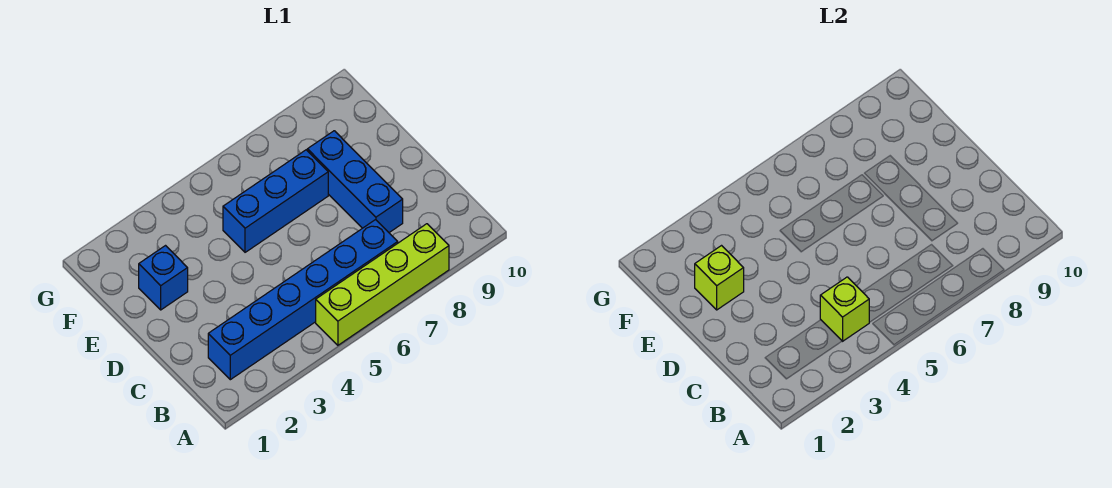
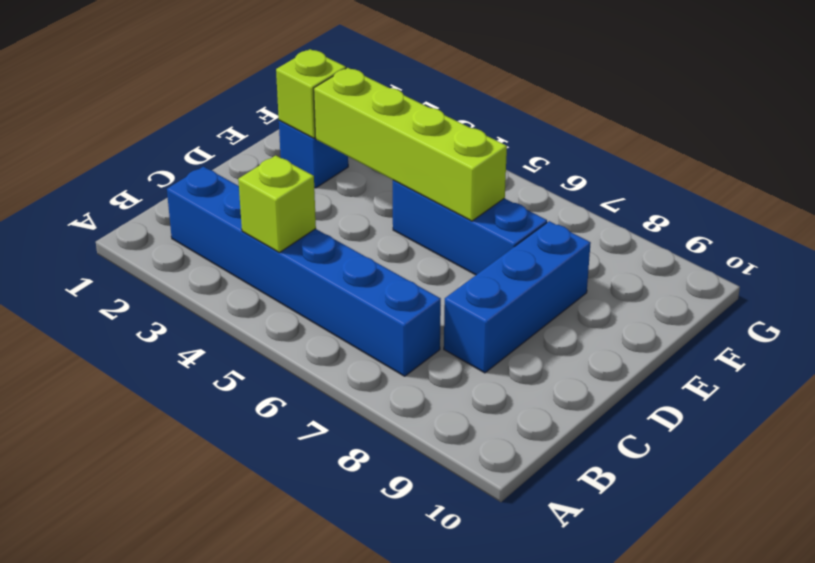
lime 1x4 brick [316,224,449,345] -> lime 1x4 brick moved to [314,68,507,221]

